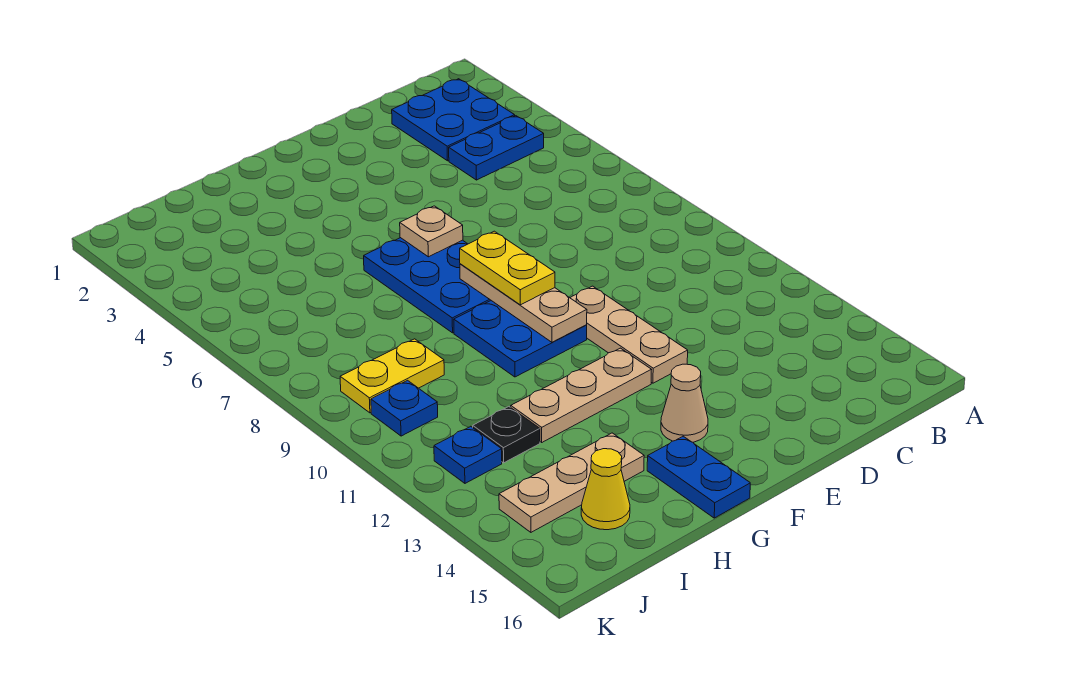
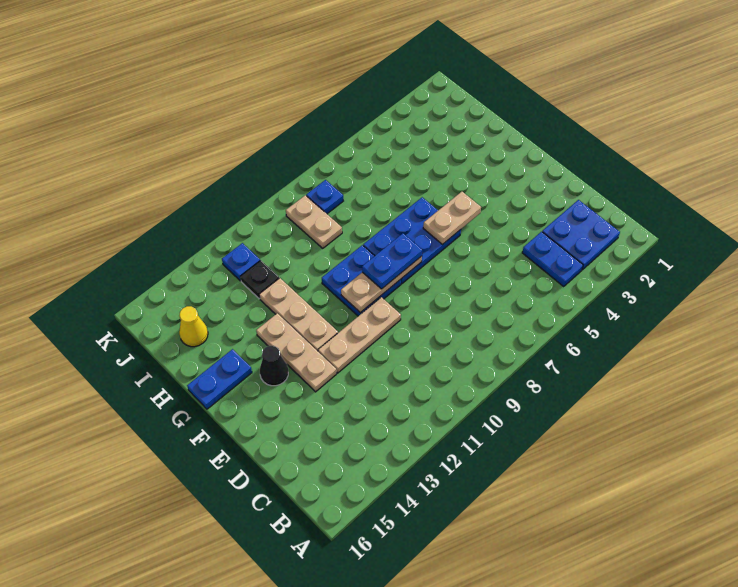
tan 1x1 plate [400,206,463,257] -> tan 1x2 plate [423,192,481,245]
yellow 1x2 plate [460,231,555,305] -> blue 1x2 plate [362,233,422,289]
tan 1x1 cone [661,364,708,442] -> black 1x1 cone [260,346,288,386]
tan 1x3 plate [499,433,644,532] -> tan 1x3 plate moved to [256,313,337,392]
yellow 1x2 plate [340,339,444,413] -> tan 1x2 plate [286,195,342,248]
blue 1x1 plate [371,380,438,436] -> blue 1x1 plate moved to [306,180,343,214]

